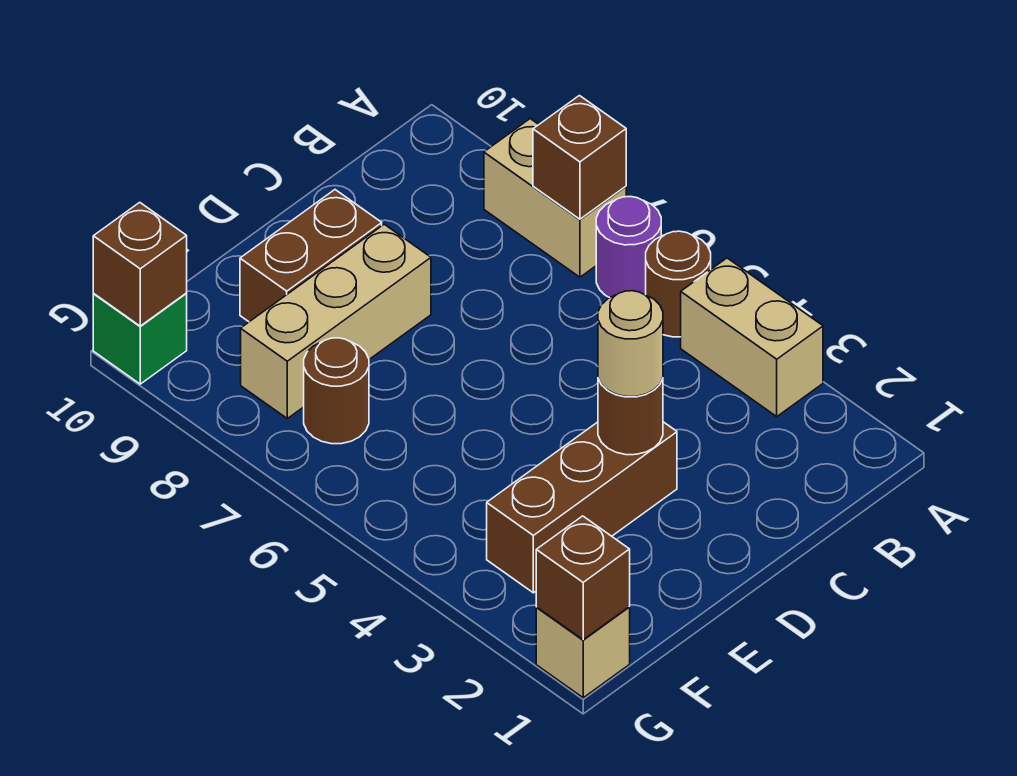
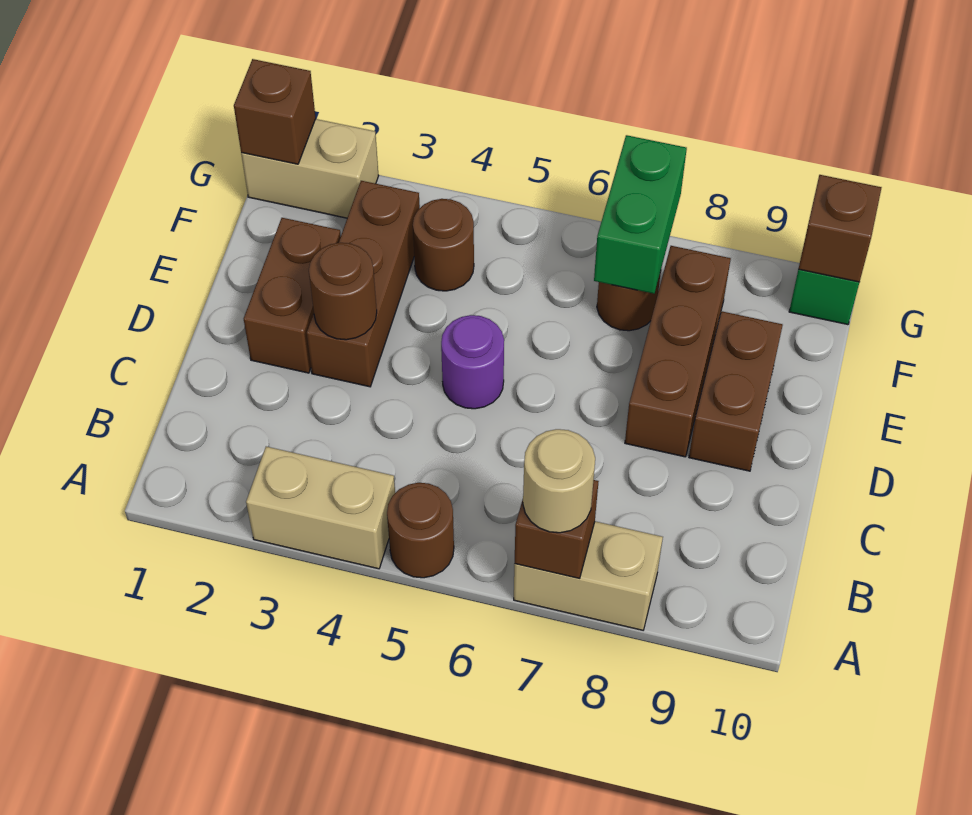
purple 1x1 round brick [596,196,661,298] -> purple 1x1 round brick moved to [441,315,504,409]
none -> brown 1x2 brick [244,218,341,373]
tan 1x1 round brick [598,291,663,397] -> tan 1x1 round brick moved to [523,429,595,533]
tan 1x3 brick [241,224,431,418] -> brown 1x3 brick [625,246,731,457]
none -> brown 1x1 round brick [413,199,474,291]
none -> green 1x2 brick [594,135,687,294]
tan 1x1 brick [536,607,630,698] -> tan 1x2 brick [241,119,379,218]

